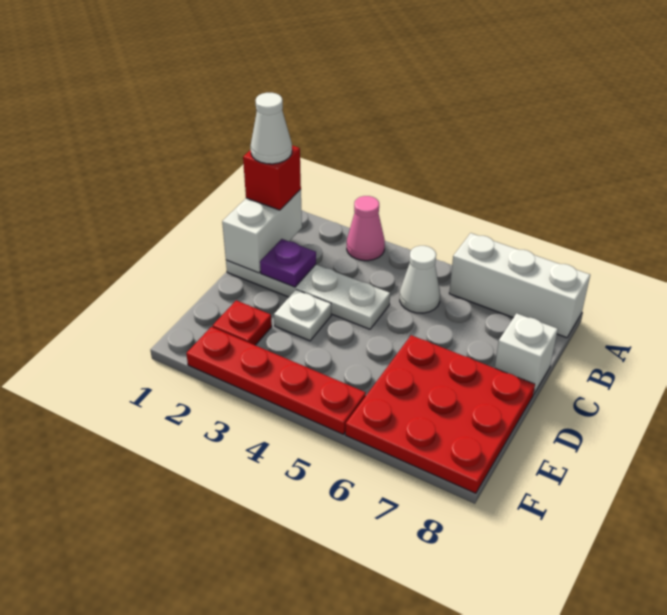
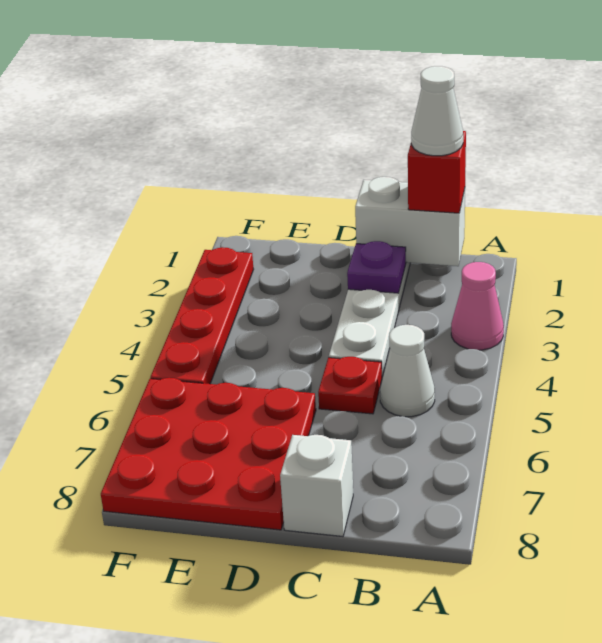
white 1x3 brick [449,233,590,338] -> none
white 1x1 plate [274,290,331,341] -> none
red 1x1 plate [213,300,272,345] -> red 1x1 plate moved to [318,357,382,414]

